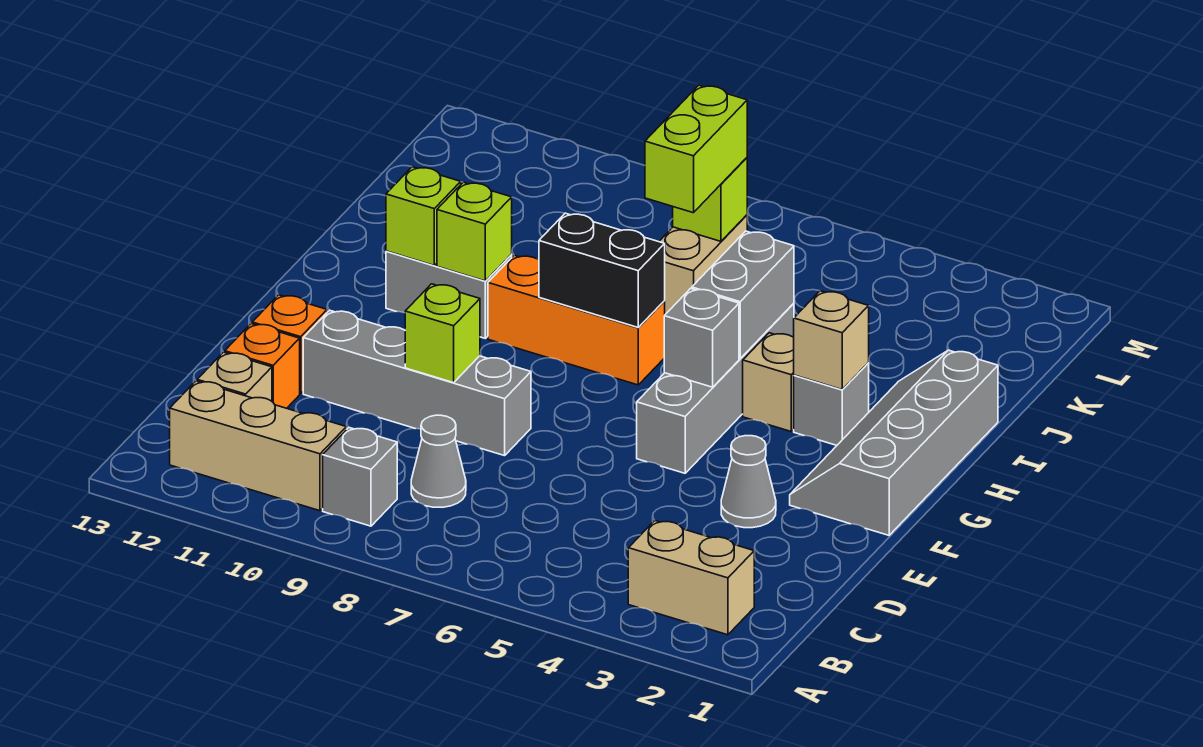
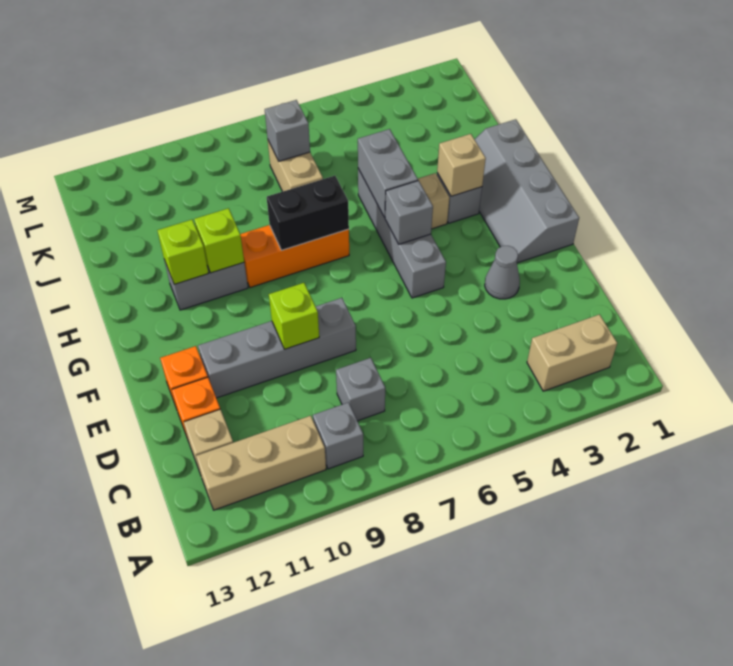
grey 1x1 cone [411,415,466,507] -> grey 1x1 brick [336,358,385,421]
lime 1x2 brick [645,85,747,213] -> none
lime 1x1 brick [673,158,747,241] -> grey 1x1 brick [265,100,310,161]

